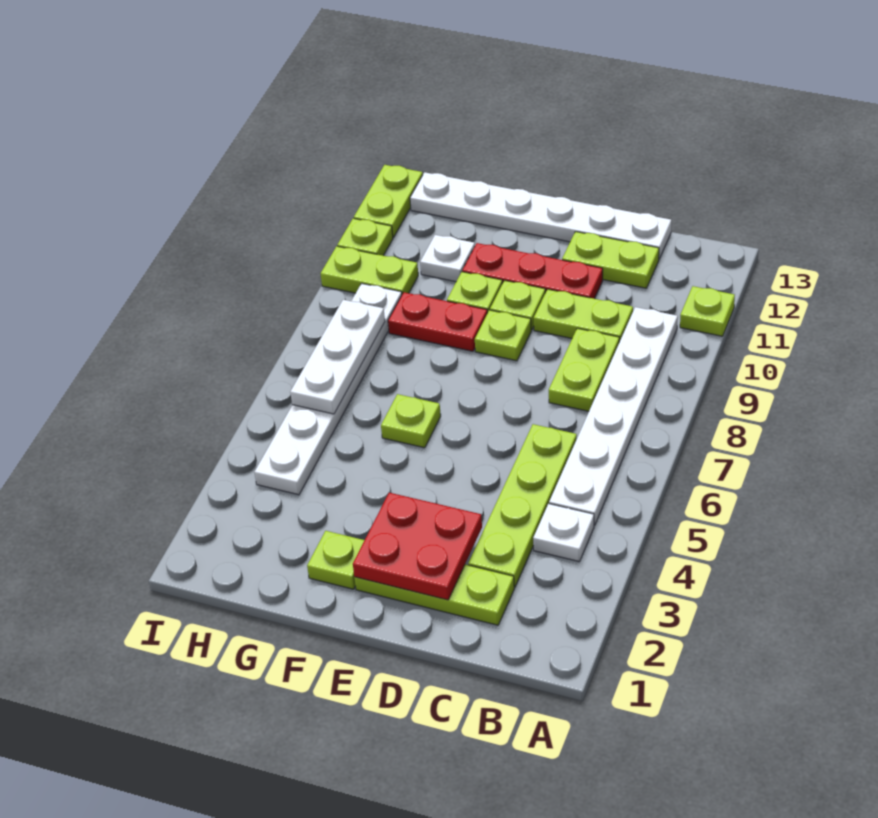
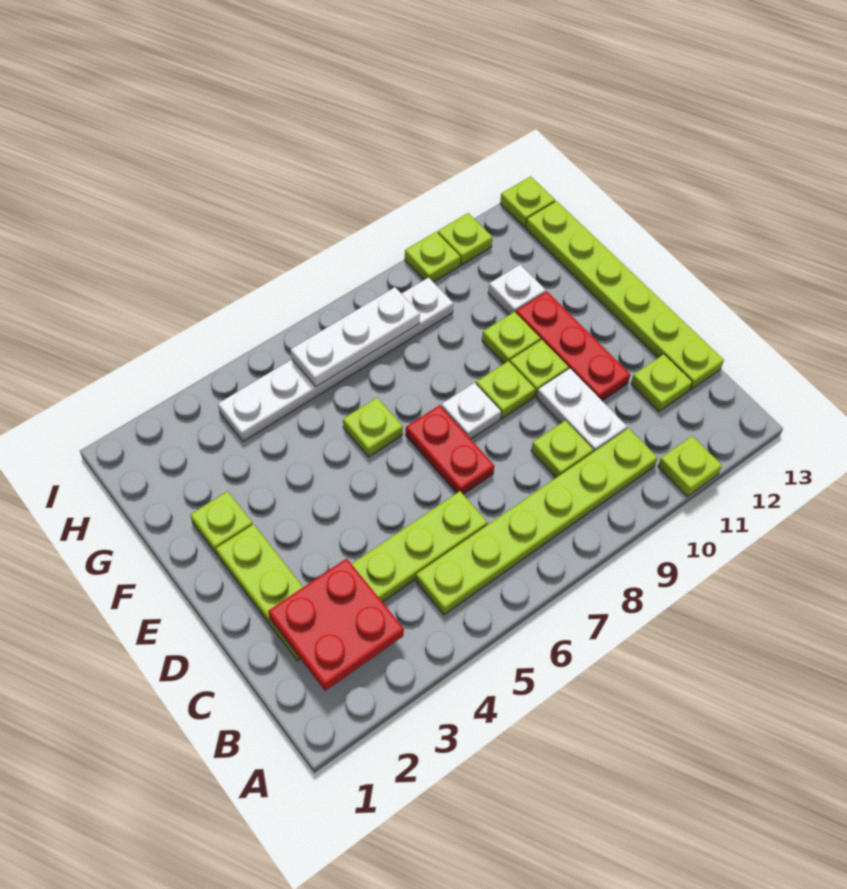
white 1x1 plate [533,504,594,562] -> white 1x1 plate moved to [441,383,501,439]
white 1x6 plate [549,307,678,525] -> lime 1x6 plate [416,428,658,615]
lime 1x2 plate [549,328,619,411] -> lime 1x1 plate [531,420,593,478]
lime 1x2 plate [534,289,633,342] -> white 1x2 plate [537,369,627,452]
lime 1x2 plate [562,232,659,288] -> lime 1x1 plate [631,354,692,412]
white 1x6 plate [410,172,671,259] -> lime 1x6 plate [526,201,724,390]
red 2x2 plate [353,493,482,600] -> red 2x2 plate moved to [268,558,404,691]
red 1x2 plate [388,292,487,351] -> red 1x2 plate moved to [406,405,494,494]
lime 1x2 plate [321,246,418,294] -> lime 1x1 plate [405,232,460,282]
lime 1x2 plate [354,165,423,237] -> lime 1x1 plate [500,176,555,227]

